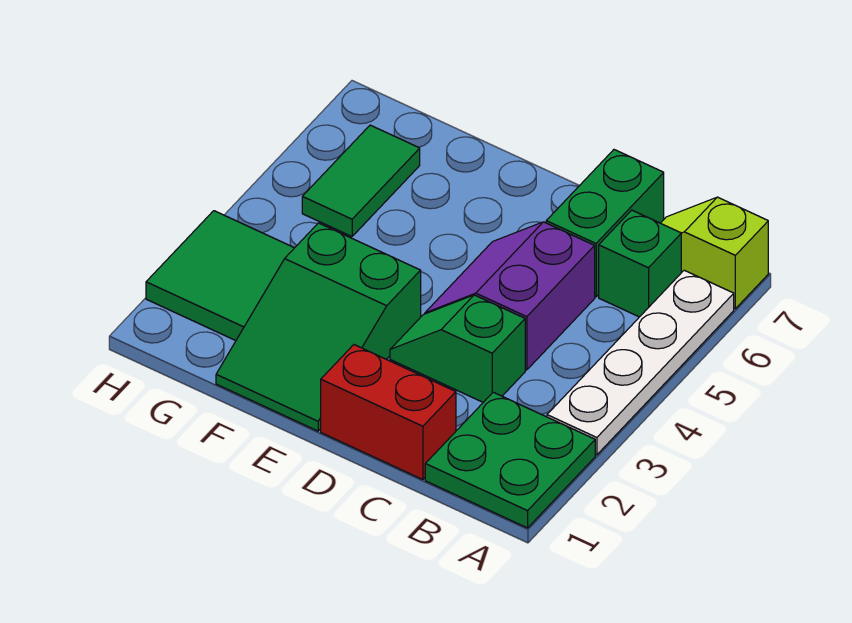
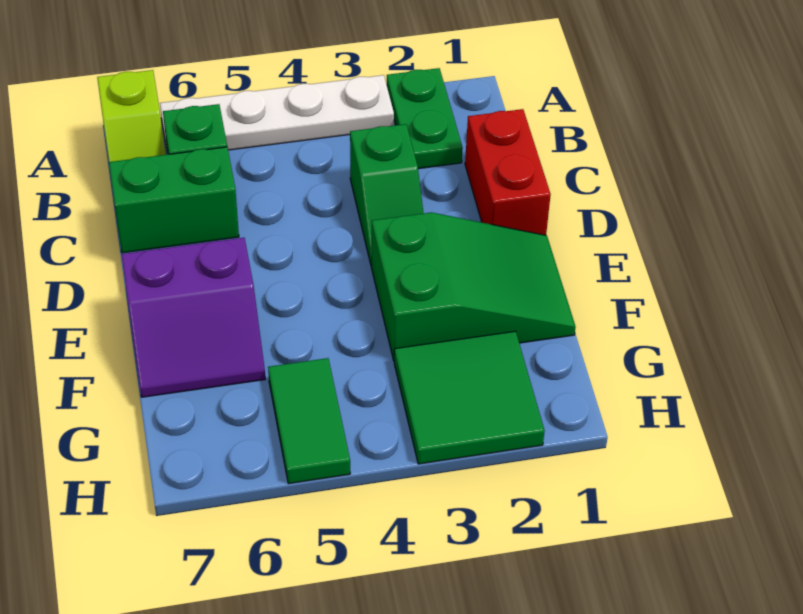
green 2x2 plate [425,392,595,528] -> green 1x2 plate [386,68,463,169]
purple 2x2 slope [425,222,595,370] -> purple 2x2 slope moved to [121,238,265,397]
green 1x2 tile [302,125,420,236] -> green 1x2 tile turned to [268,358,350,484]

